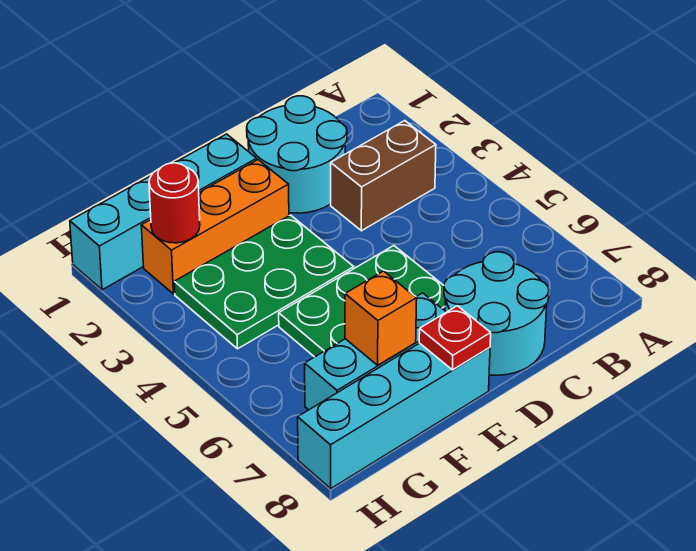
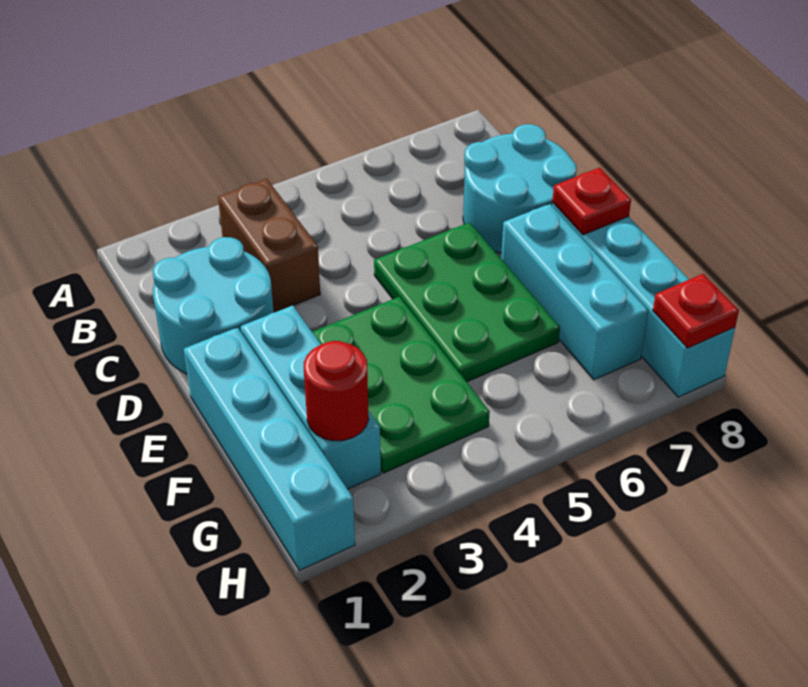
orange 1x3 brick [141,160,289,294] -> cyan 1x3 brick [240,305,381,489]
orange 1x1 brick [345,271,417,365] -> none
none -> red 1x1 plate [653,274,739,348]

